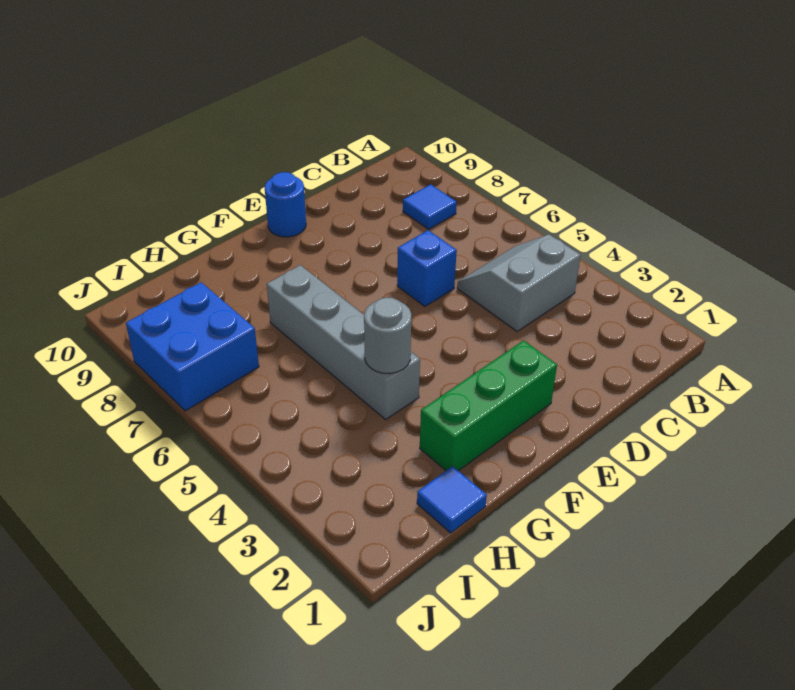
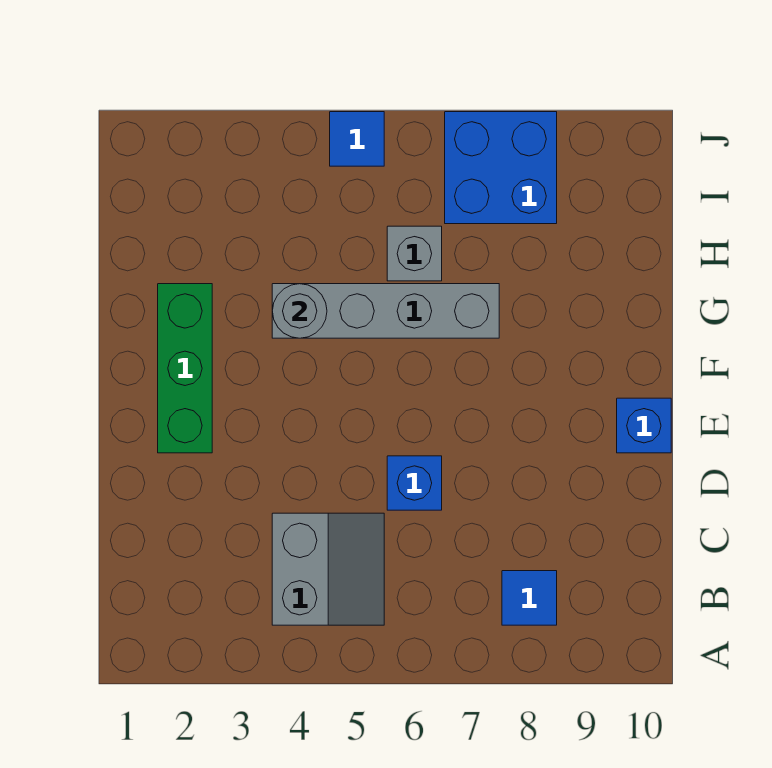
blue 1x1 round brick [265,172,306,237] -> blue 1x1 brick [617,398,671,453]
blue 1x1 tile [417,466,487,533] -> blue 1x1 tile moved to [330,112,384,166]
none -> grey 1x1 brick [387,226,442,281]

